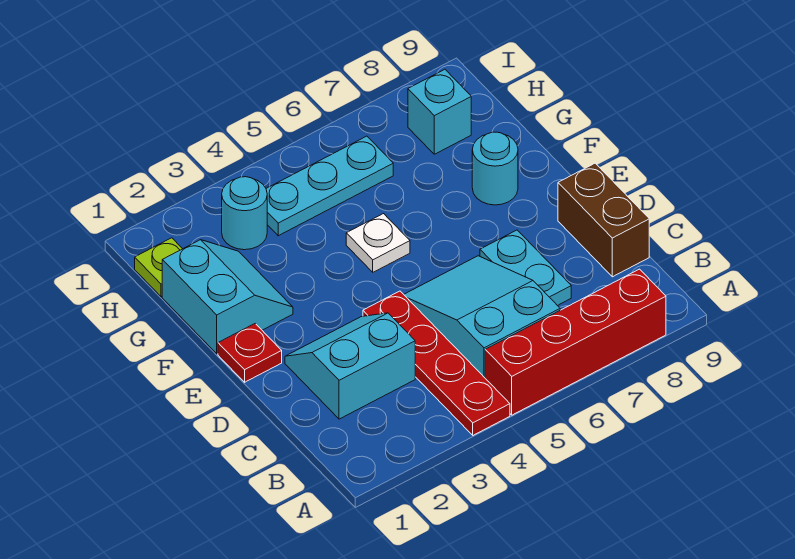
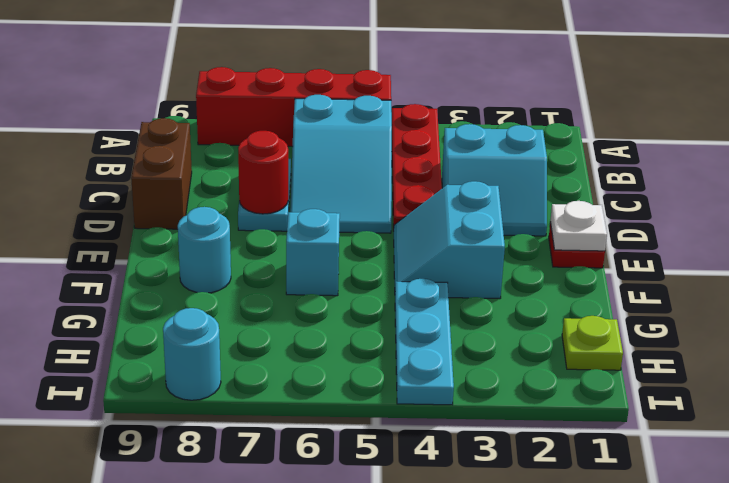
none -> red 1x1 round brick [238,131,288,214]
cyan 2x2 slope [162,240,293,354] -> cyan 2x2 slope moved to [394,181,505,299]
white 1x1 plate [346,214,410,272] -> white 1x1 plate moved to [550,201,607,251]
cyan 1x1 round brick [222,177,267,250] -> cyan 1x1 round brick moved to [163,308,221,400]
cyan 1x3 plate [266,136,393,236] -> cyan 1x3 plate turned to [395,279,454,405]
cyan 1x1 brick [408,69,471,154] -> cyan 1x1 brick moved to [286,209,340,296]

